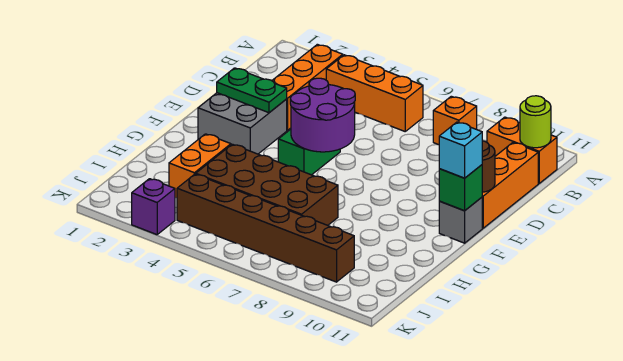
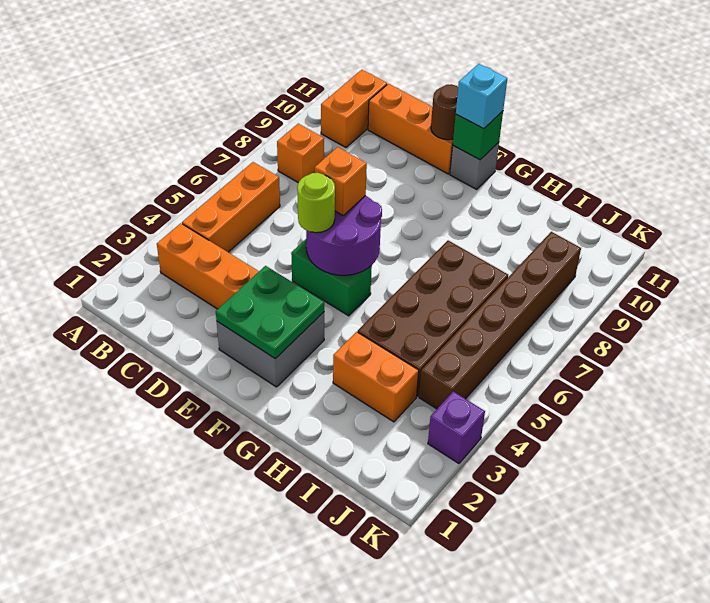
lime 1x1 round brick [520,96,551,148] -> lime 1x1 round brick moved to [297,173,335,233]
green 1x2 plate [217,68,287,113] -> green 2x2 plate [216,266,324,359]
none -> orange 1x1 brick [315,147,367,215]

